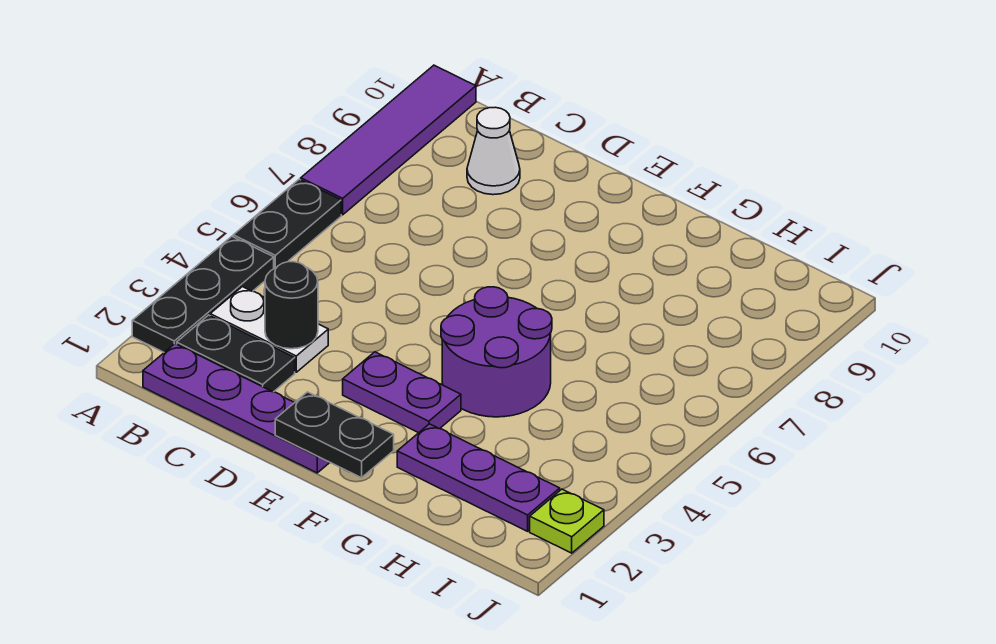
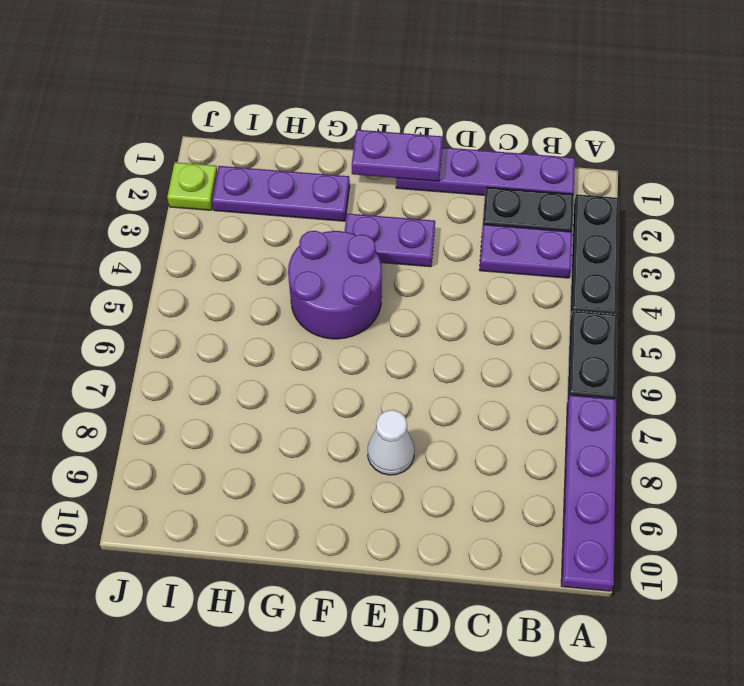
purple 1x4 tile [301,65,476,215] -> purple 1x4 plate [561,395,616,591]
white 1x2 plate [210,287,328,372] -> purple 1x2 plate [480,225,573,278]
black 1x1 round brick [265,262,318,349] -> none
white 1x1 cone [467,107,520,195] -> white 1x1 cone moved to [368,410,415,475]
black 1x2 plate [275,392,394,478] -> purple 1x2 plate [352,130,443,181]

